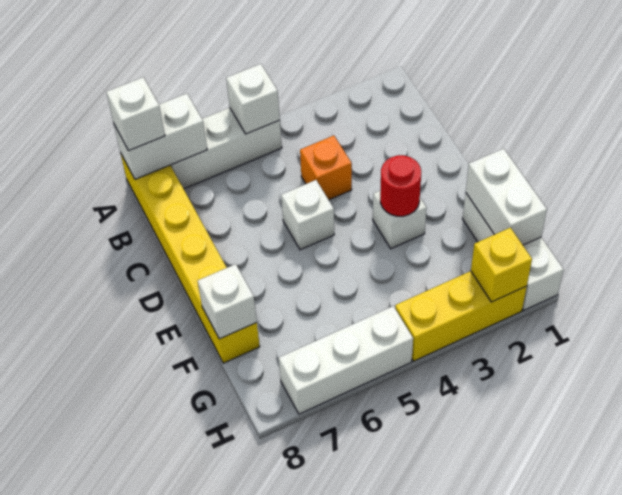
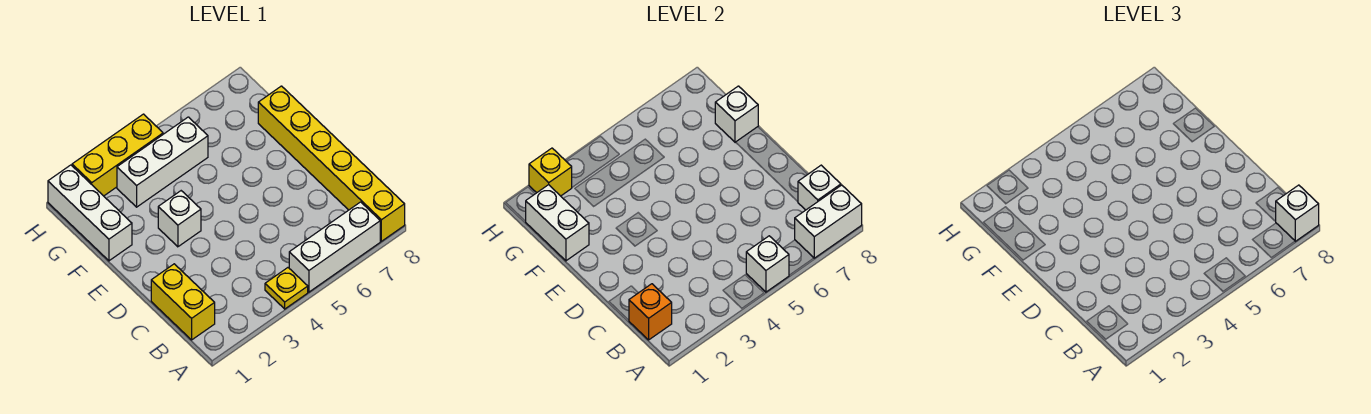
none -> yellow 1x1 plate [265,268,308,309]
none -> yellow 1x2 brick [151,264,215,340]
orange 1x1 brick [300,136,352,200] -> orange 1x1 brick moved to [629,284,672,340]
white 1x1 brick [281,180,334,250] -> white 1x1 brick moved to [798,165,841,210]
red 1x1 round brick [380,155,421,216] -> none
white 1x3 brick [279,306,413,414] -> white 1x3 brick moved to [117,117,208,207]

